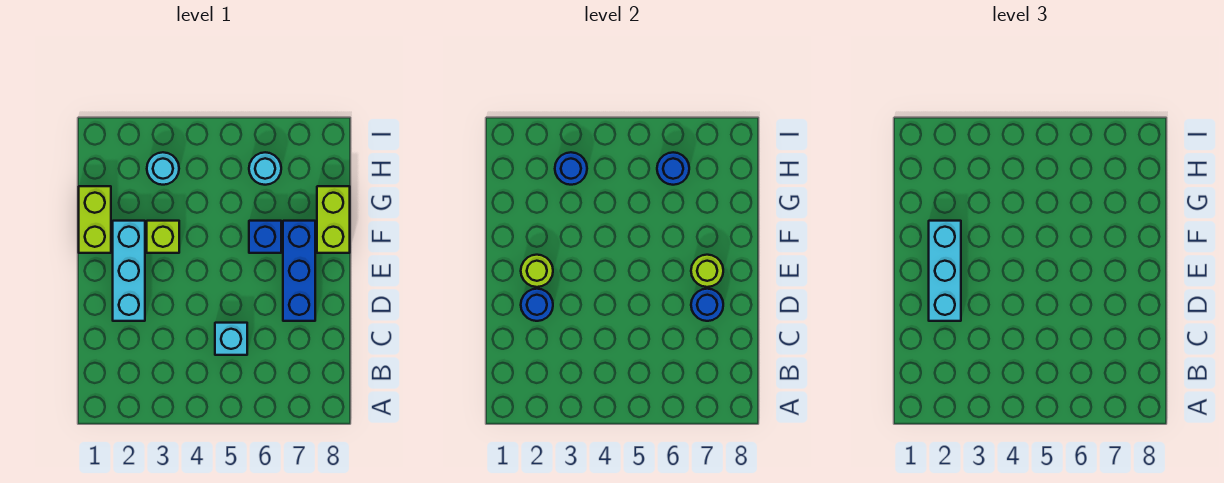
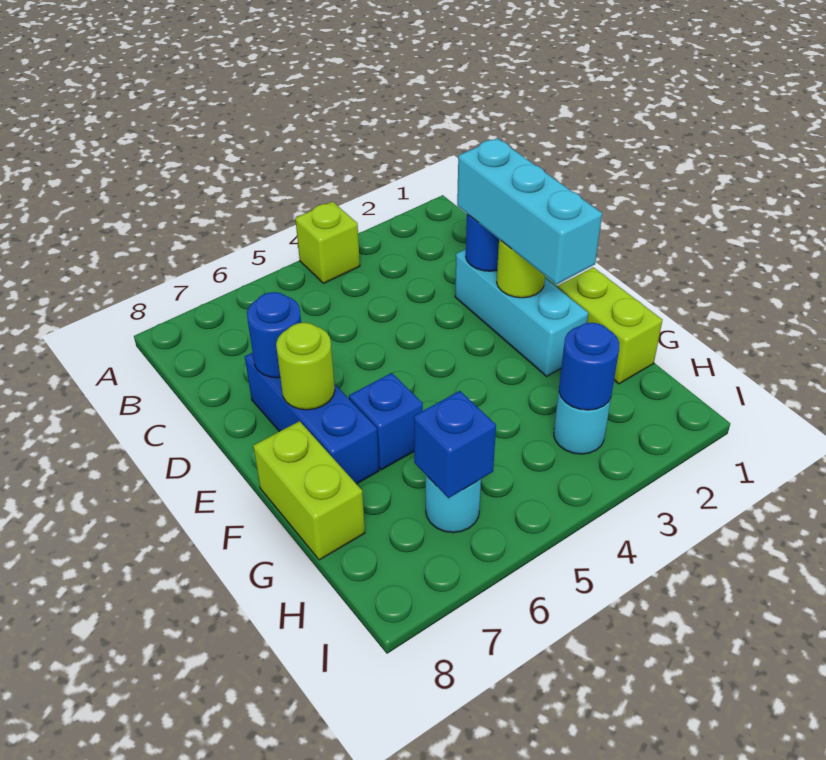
cyan 1x1 brick [215,323,247,355] -> none
lime 1x1 brick [147,221,179,253] -> lime 1x1 brick moved to [295,202,360,284]
blue 1x1 round brick [657,152,689,185] -> blue 1x1 brick [414,391,496,498]

